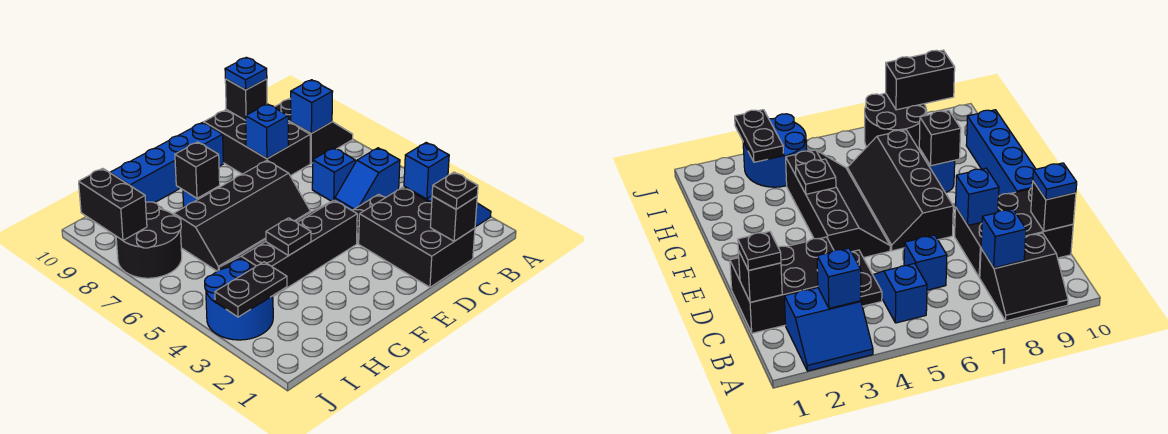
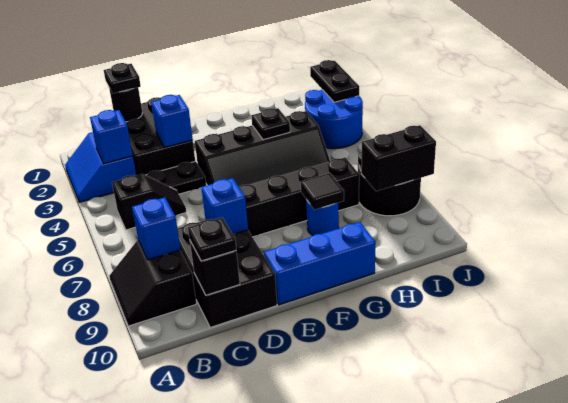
blue 1x2 slope [335,148,400,210] -> black 1x2 slope [112,174,186,230]
black 1x1 brick [430,196,477,241] -> black 1x1 round brick [109,88,142,122]
blue 1x1 brick [312,148,355,201] -> blue 1x1 brick moved to [151,95,193,147]
blue 1x1 plate [225,57,267,90] -> black 1x1 plate [188,217,236,261]
blue 1x4 brick [110,122,223,203] -> blue 1x3 brick [264,222,376,305]
black 1x1 brick [175,142,220,198] -> black 1x1 tile [301,173,344,210]
black 1x2 plate [215,262,287,317] -> black 1x2 plate turned to [310,60,359,102]
black 1x2 brick [79,168,147,240] -> black 1x2 brick turned to [361,125,436,191]

